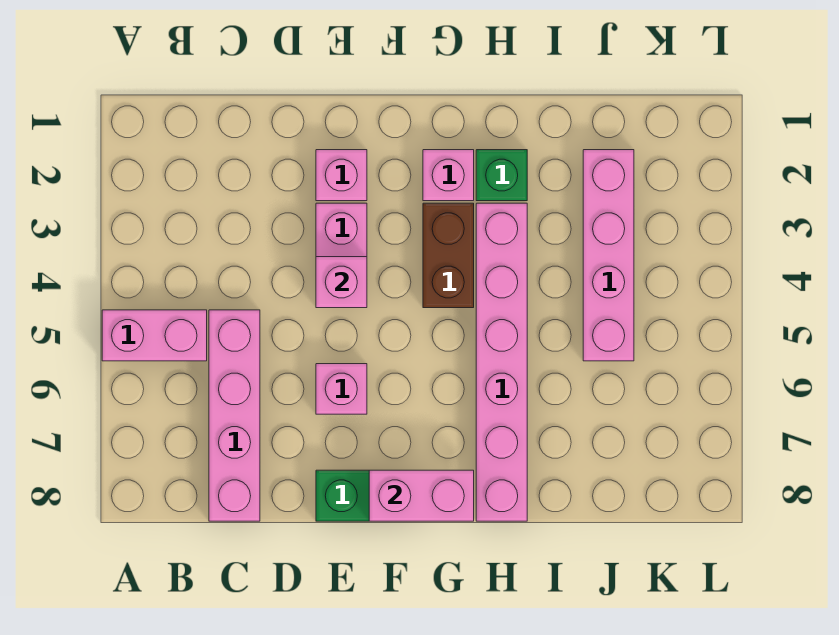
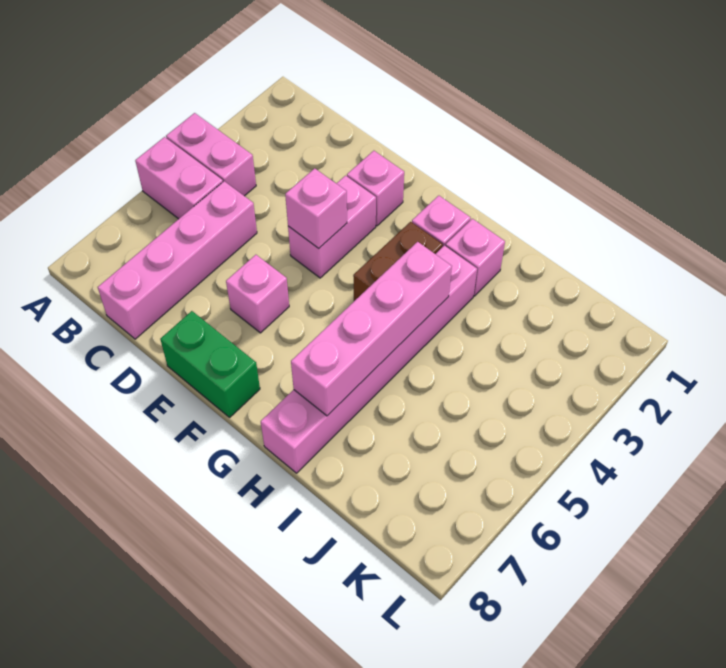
pink 1x2 brick [369,470,474,521] -> pink 1x2 brick moved to [166,113,256,196]
green 1x1 brick [476,150,527,201] -> pink 1x1 brick [446,219,505,296]
pink 1x4 brick [583,150,634,361] -> pink 1x4 brick moved to [291,242,452,416]

